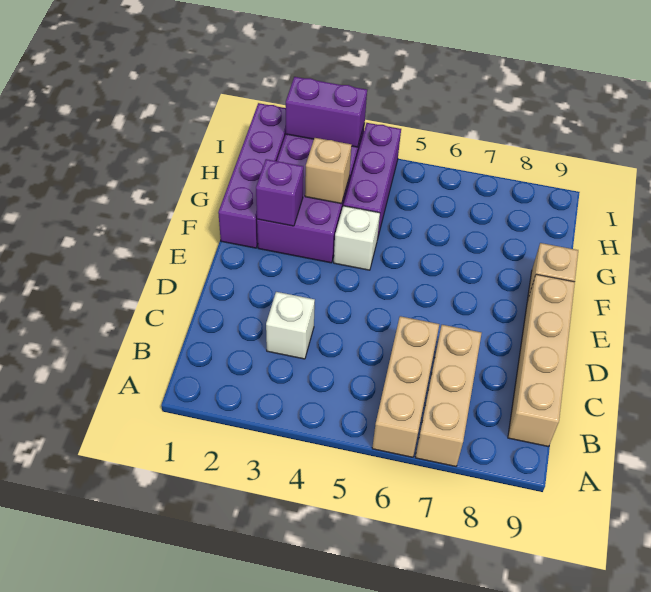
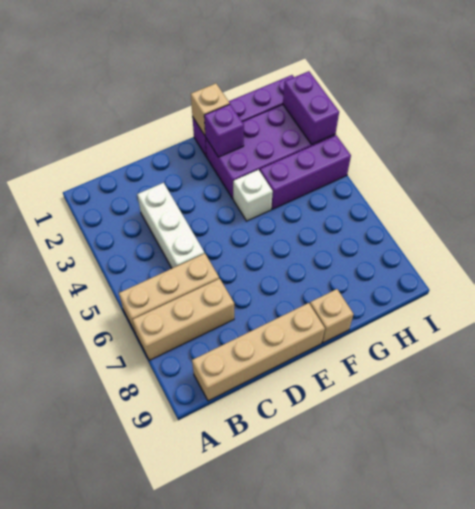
white 1x1 brick [266,292,315,359] -> white 1x3 brick [137,183,204,268]
tan 1x1 brick [305,138,352,204] -> tan 1x1 brick moved to [191,83,230,135]

